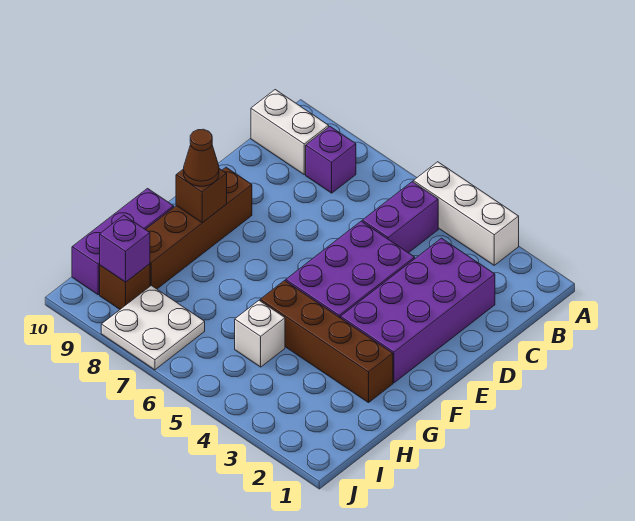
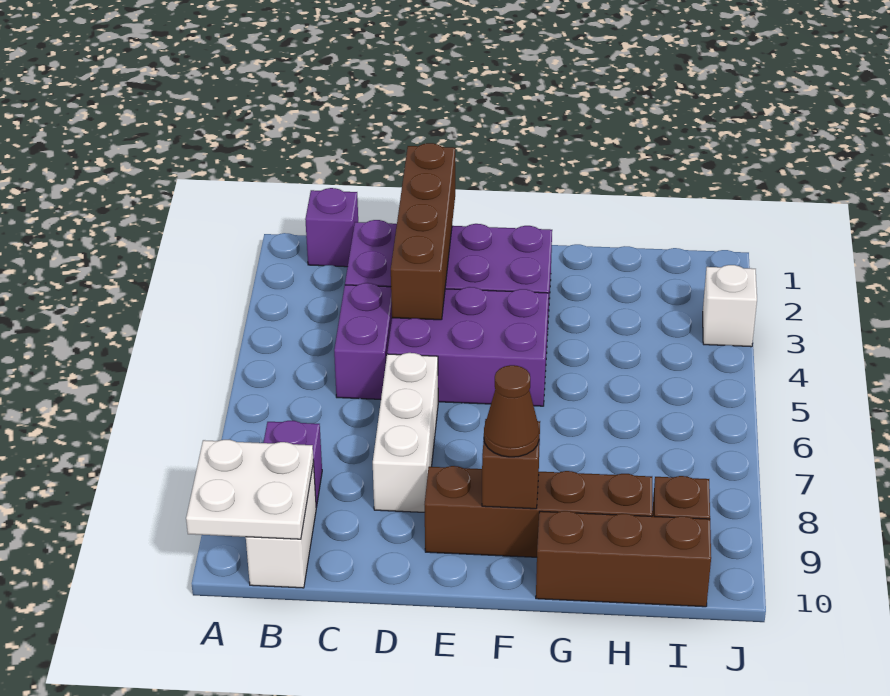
white 1x3 brick [413,162,519,265] -> white 1x3 brick moved to [373,353,438,512]
purple 1x2 brick [362,182,438,253] -> purple 1x2 brick turned to [334,283,392,399]
brown 1x4 brick [260,281,393,403] -> brown 1x4 brick moved to [391,143,455,320]
purple 1x3 brick [72,188,174,295] -> brown 1x3 brick [536,511,711,607]
white 1x1 brick [235,300,285,367] -> white 1x1 brick moved to [703,265,757,347]
white 2x2 plate [101,286,205,370] -> white 2x2 plate moved to [186,440,313,539]
purple 1x1 brick [100,215,150,282] -> purple 1x1 brick moved to [305,188,358,267]

